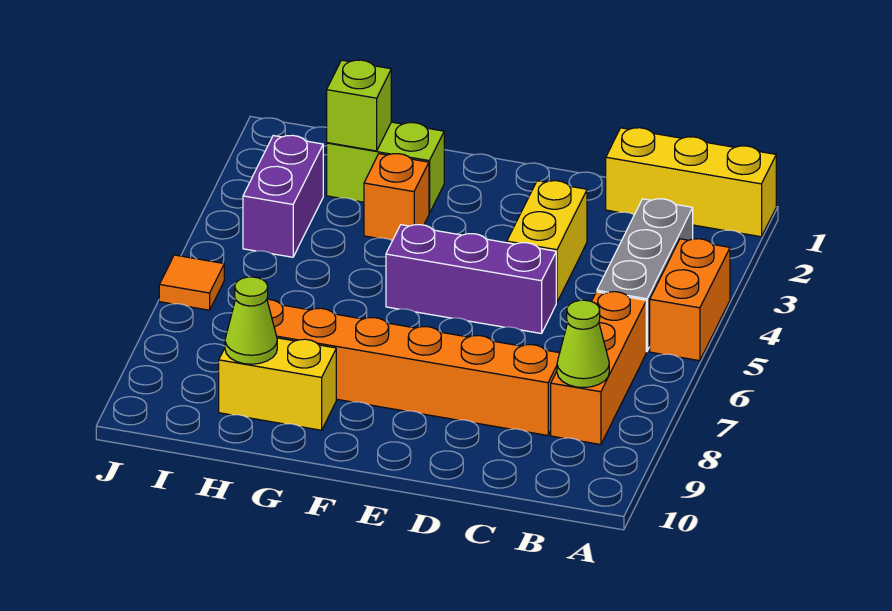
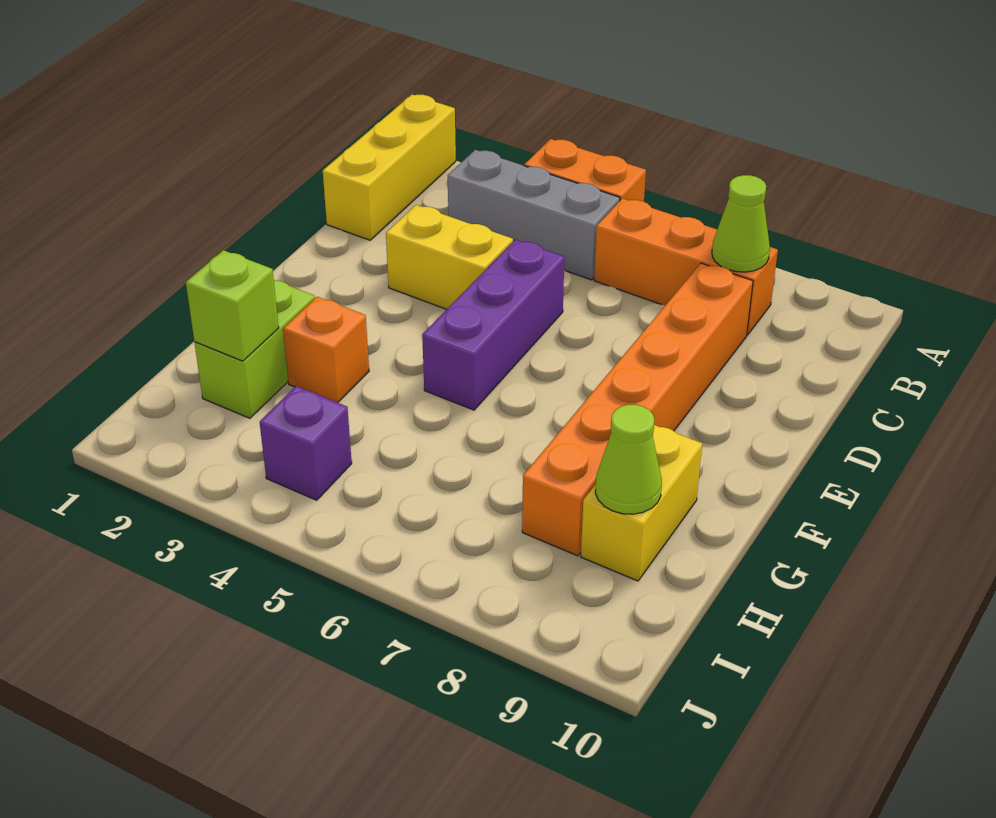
purple 1x2 brick [243,135,323,257] -> purple 1x1 brick [260,386,352,500]
orange 1x1 tile [159,255,224,310] -> none

